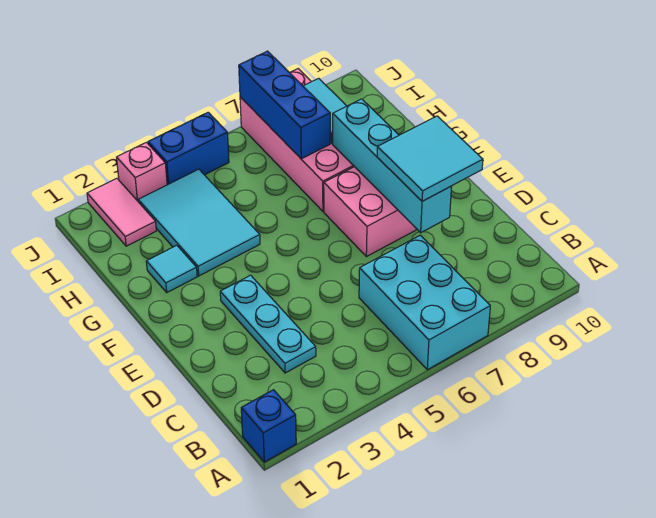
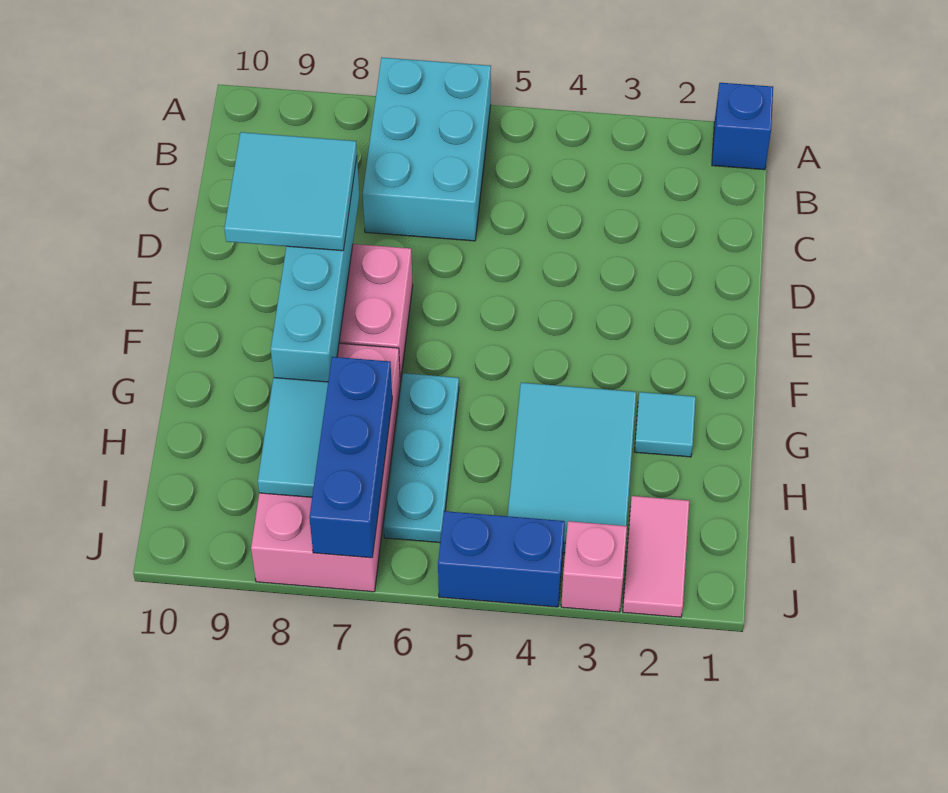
cyan 1x3 plate [220,275,316,373] -> cyan 1x3 plate moved to [384,373,459,543]

